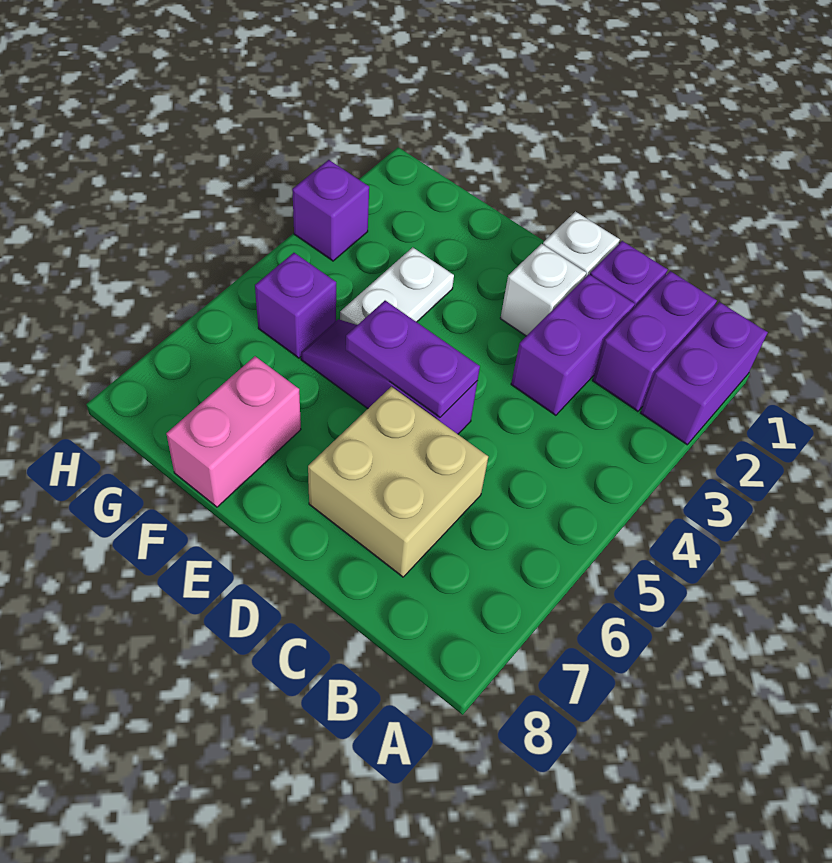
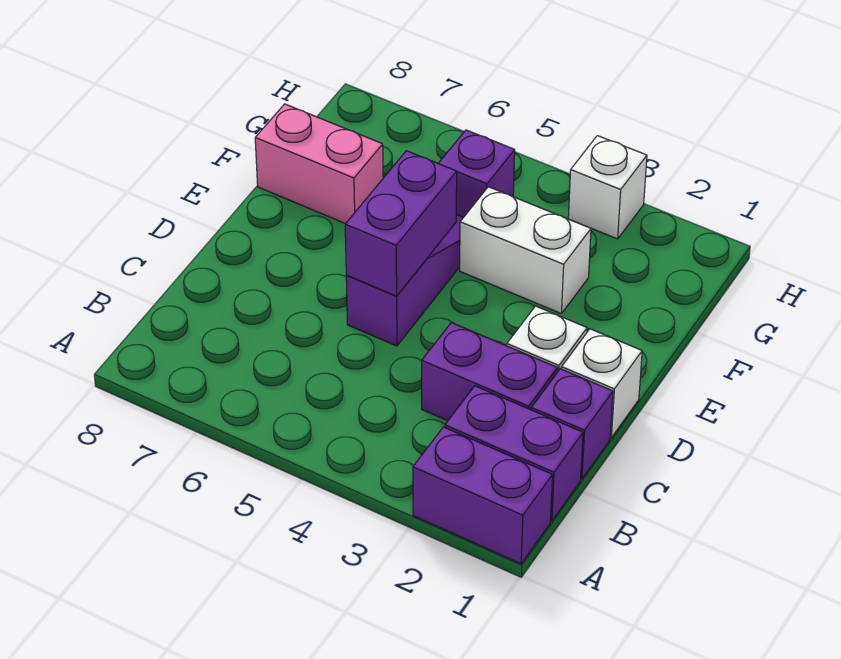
tan 2x2 brick [308,387,488,577] -> none
purple 1x2 plate [346,301,480,417] -> purple 1x2 brick [345,151,457,296]
white 1x2 plate [340,247,454,325] -> white 1x2 brick [460,187,591,313]
purple 1x1 brick [292,160,369,261] -> white 1x1 brick [568,136,647,239]

